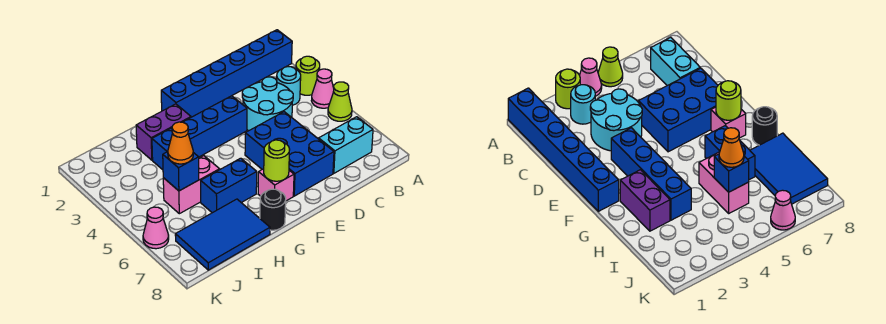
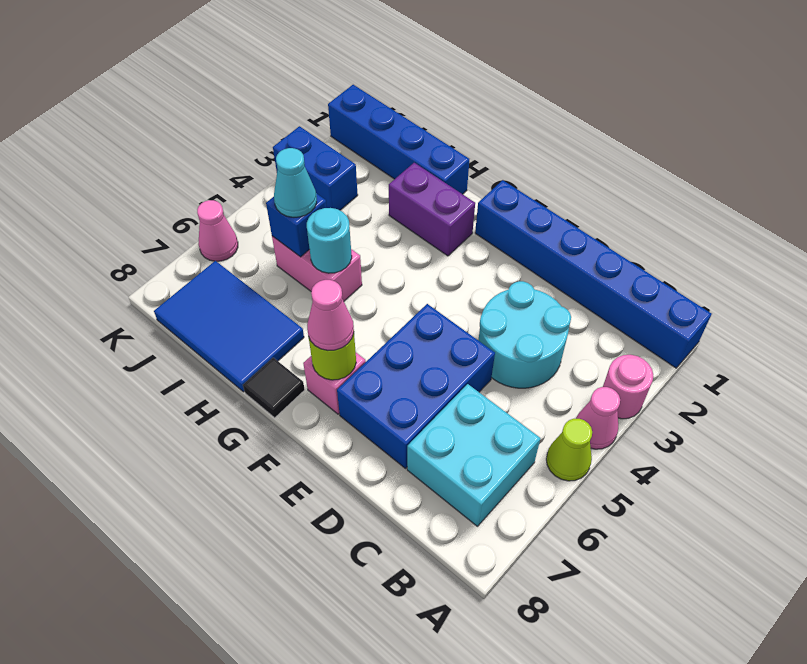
lime 1x1 round brick [296,56,320,95] -> pink 1x1 round brick [603,355,653,419]
cyan 1x1 round brick [277,67,301,105] -> cyan 1x1 round brick moved to [307,208,352,273]
cyan 1x2 brick [319,117,373,173] -> cyan 2x2 brick [407,384,540,526]
blue 1x4 brick [152,96,247,170] -> blue 1x4 brick moved to [328,85,469,194]
none -> pink 1x1 cone [307,280,354,351]
blue 1x2 brick [201,158,257,213] -> blue 1x2 brick moved to [273,126,358,210]
black 1x1 round brick [260,189,286,230] -> black 1x1 tile [243,358,305,418]
orange 1x1 cone [168,122,193,164] -> cyan 1x1 cone [274,148,317,217]

